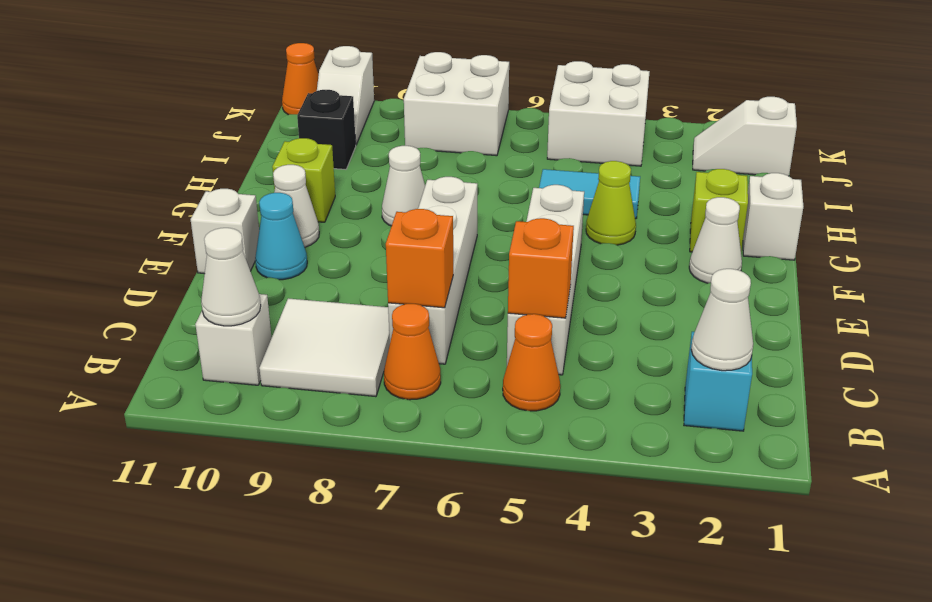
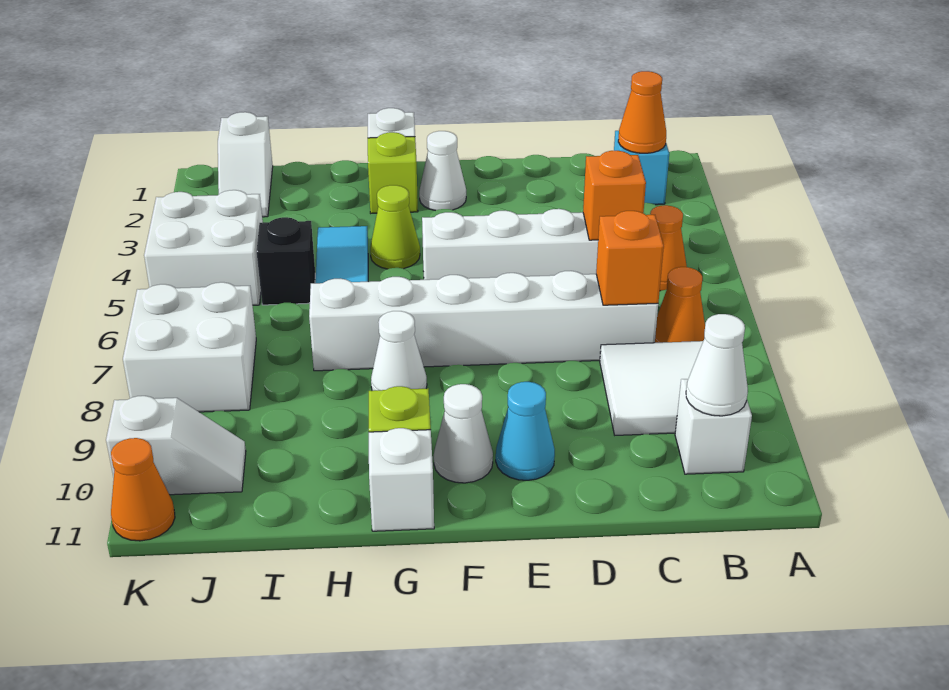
white 1x1 cone [691,269,753,371] -> orange 1x1 cone [618,71,666,153]
white 1x4 brick [388,177,477,364] -> white 1x6 brick [309,271,658,371]
white 1x1 brick [191,189,259,274] -> white 1x1 brick moved to [369,428,434,531]
black 1x1 brick [297,90,356,169] -> black 1x1 brick moved to [257,217,315,305]

